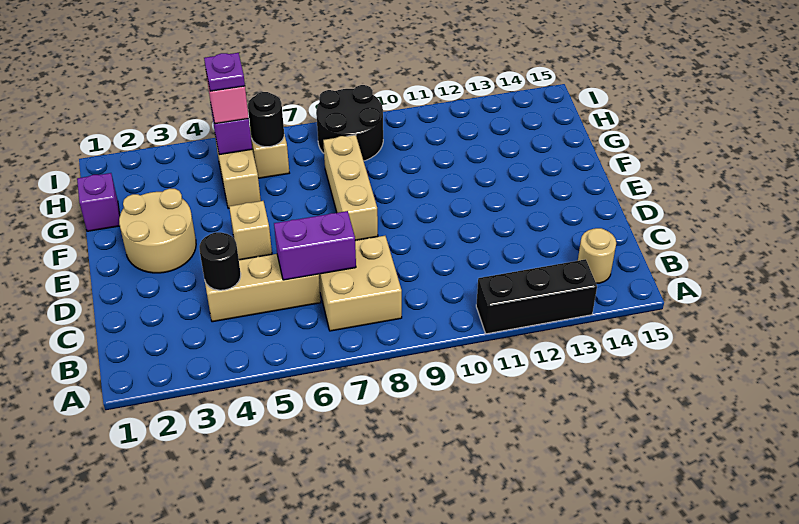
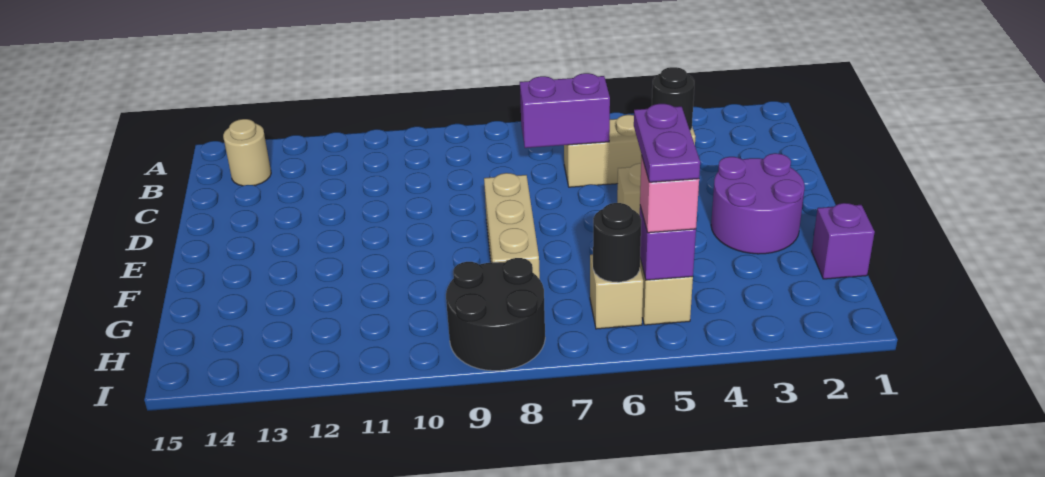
black 1x3 brick [476,259,597,334] -> none
tan 2x2 brick [319,236,402,331] -> none
tan 2x2 round brick [119,189,196,273] -> purple 2x2 round brick [711,153,805,254]
purple 1x1 plate [204,53,245,91] -> purple 1x2 plate [634,104,700,182]

